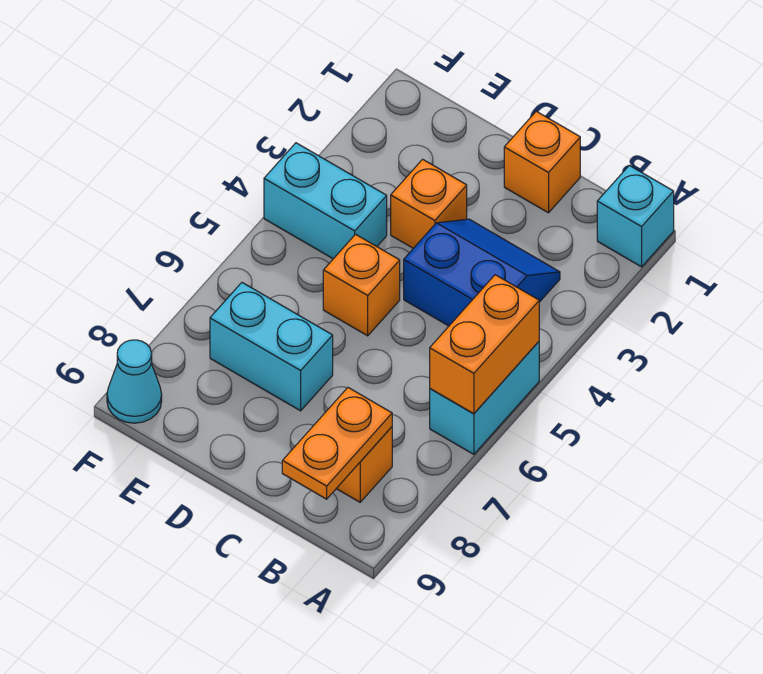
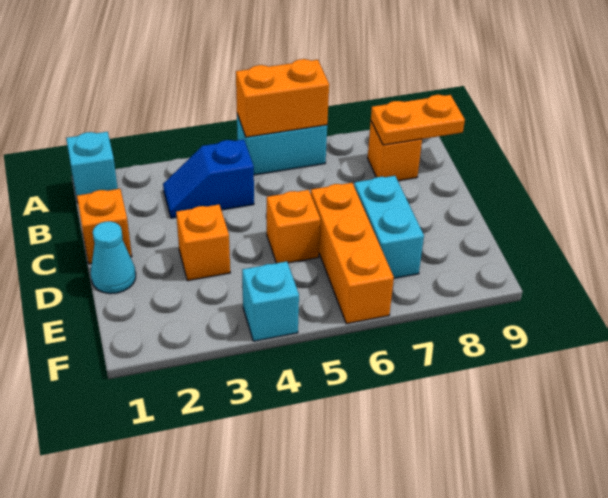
blue 2x2 slope [404,219,560,326] -> blue 1x2 slope [163,139,254,218]
none -> orange 1x3 brick [311,183,394,324]
cyan 1x2 brick [264,143,387,259] -> cyan 1x1 brick [242,261,299,341]
cyan 1x1 cone [107,340,162,423] -> cyan 1x1 cone moved to [91,221,136,294]

